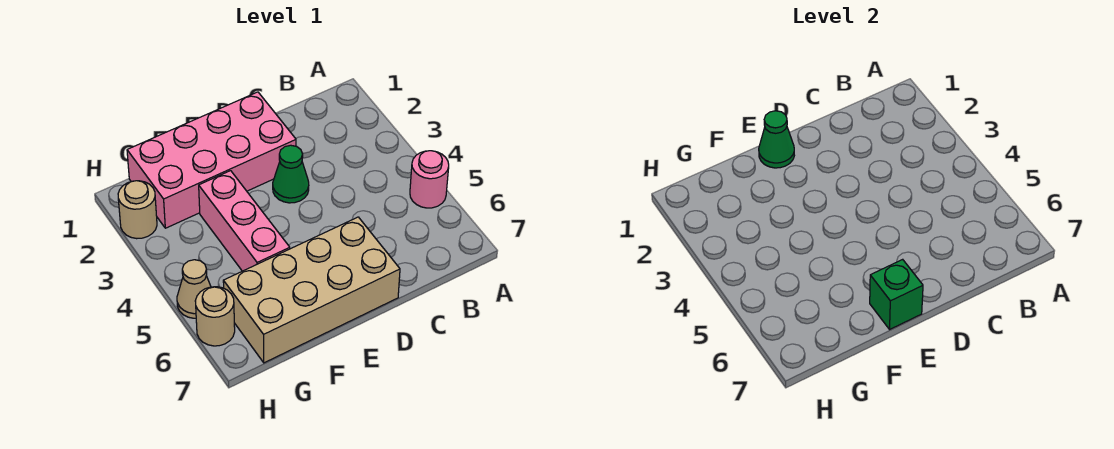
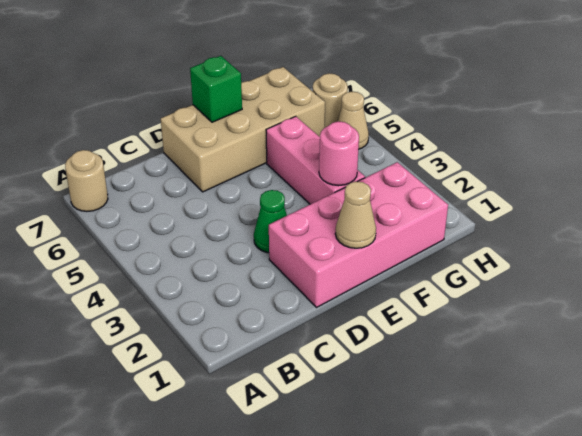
pink 1x1 round brick [410,151,449,208] -> pink 1x1 round brick moved to [319,121,359,186]
green 1x1 cone [759,111,794,168] -> tan 1x1 cone [335,181,376,248]
tan 1x1 round brick [118,181,157,239] -> tan 1x1 round brick moved to [65,150,108,211]

